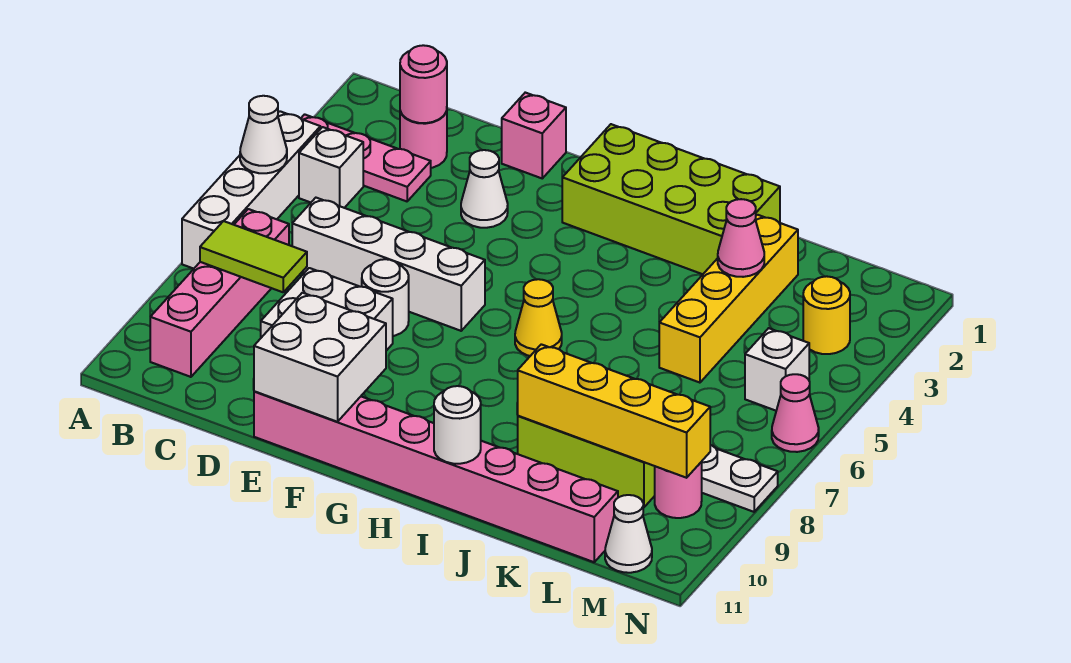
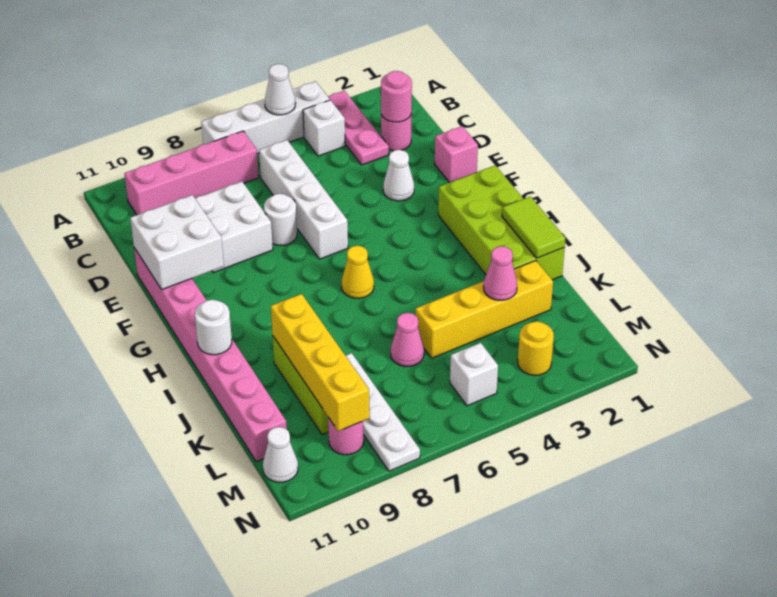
lime 1x2 tile [200,221,307,292] -> lime 1x2 tile moved to [502,196,565,258]
pink 1x1 cone [772,374,819,452] -> pink 1x1 cone moved to [391,313,424,367]

